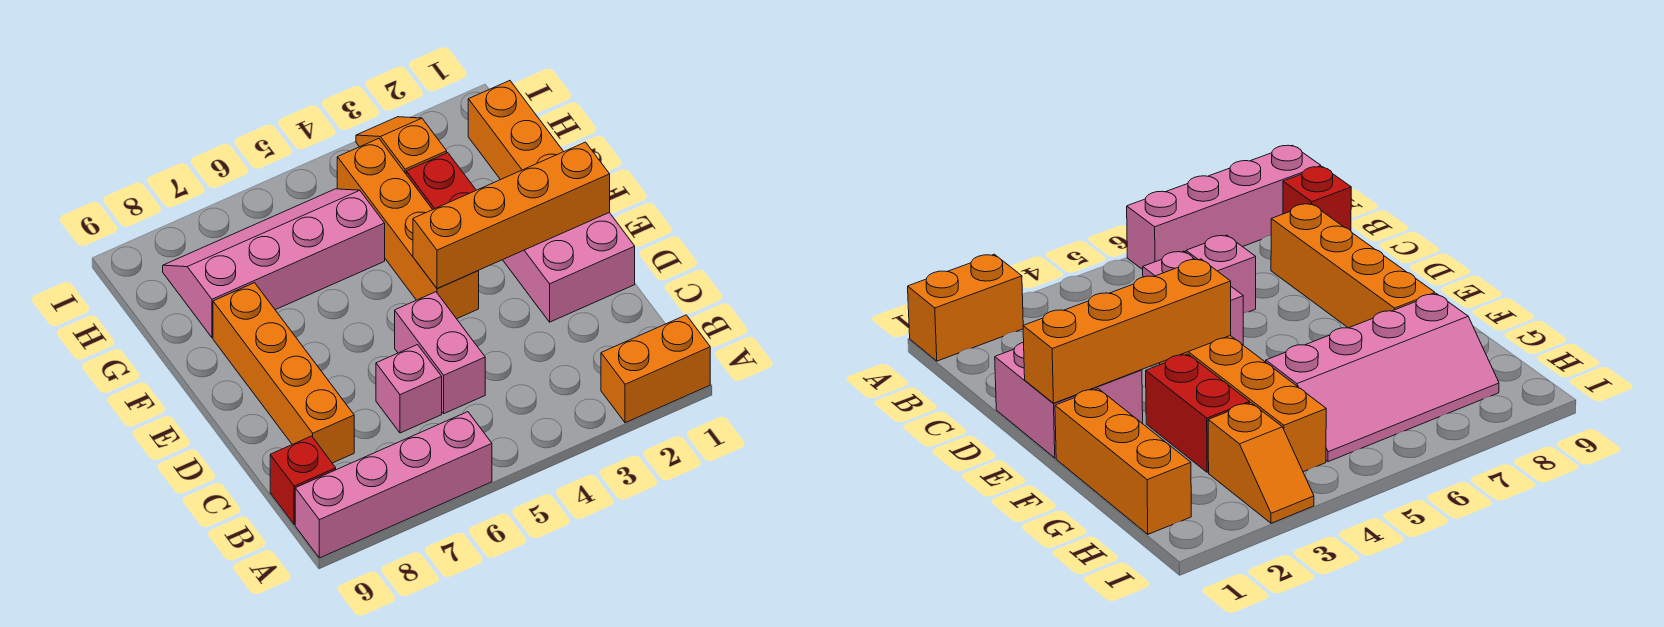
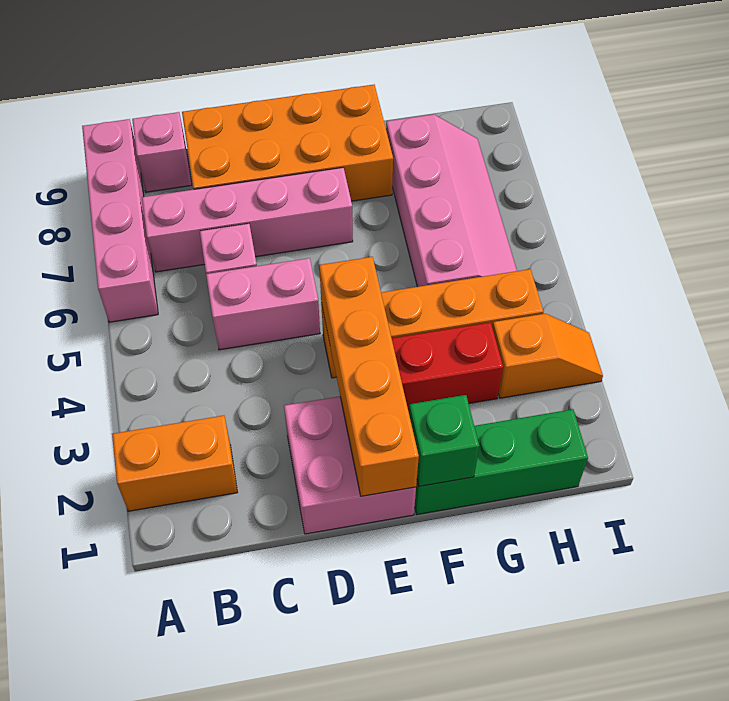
orange 1x2 brick [601,315,710,423] -> orange 1x2 brick turned to [112,415,238,511]
none -> pink 1x4 brick [142,168,353,272]
red 1x1 brick [270,436,336,525] -> pink 1x1 brick [132,112,192,192]
orange 1x4 brick [213,283,354,463] -> orange 2x4 brick [182,85,393,201]
orange 1x3 brick [468,81,564,180] -> green 1x3 brick [415,409,588,515]
none -> green 1x1 brick [409,395,479,486]

